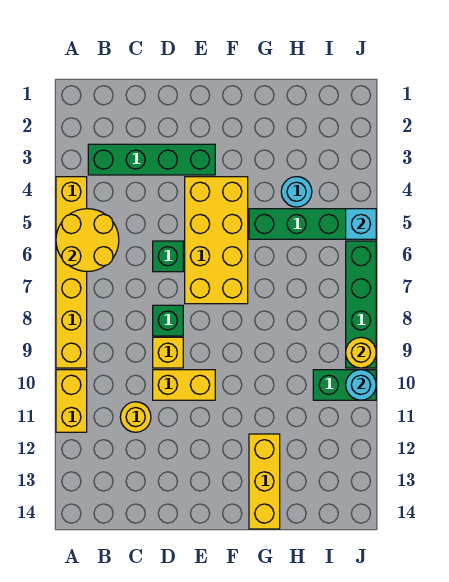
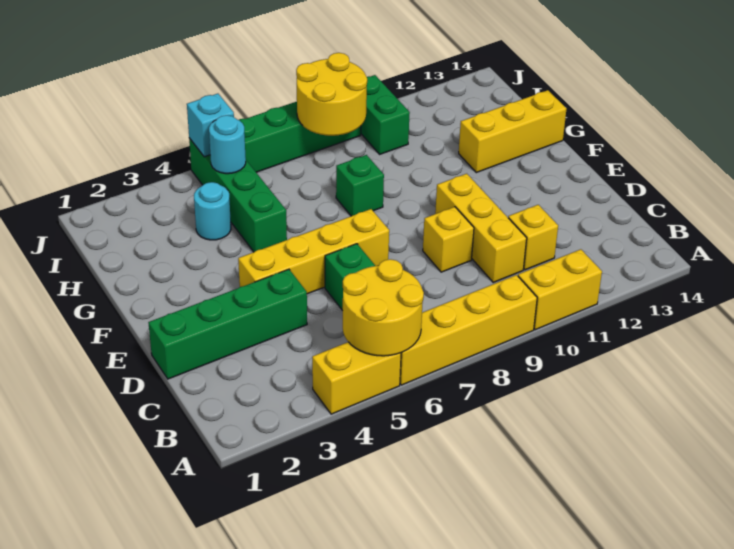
green 1x4 brick [88,144,215,175] -> green 1x4 brick turned to [148,269,307,379]
yellow 1x1 round brick [120,402,151,432] -> yellow 1x1 brick [508,205,558,270]
green 1x1 brick [153,305,183,336] -> green 1x1 brick moved to [336,155,384,216]
yellow 1x2 brick [153,370,215,400] -> yellow 1x3 brick [435,174,527,282]
yellow 2x4 brick [185,177,248,304] -> yellow 1x4 brick [238,209,389,294]
yellow 1x1 round brick [346,337,376,368] -> yellow 2x2 round brick [296,53,367,136]
cyan 1x1 round brick [346,370,376,400] -> cyan 1x1 round brick moved to [209,115,246,174]

